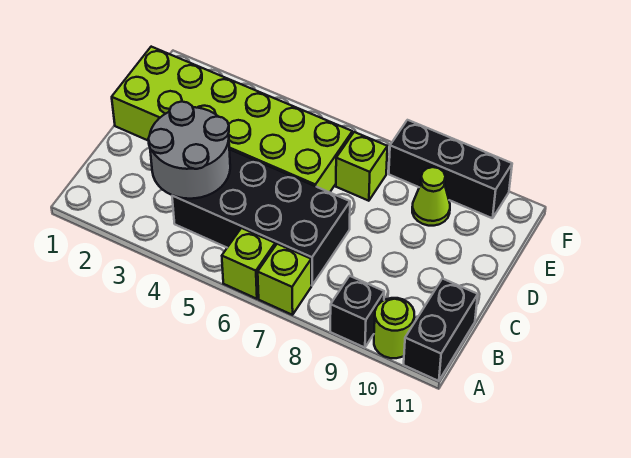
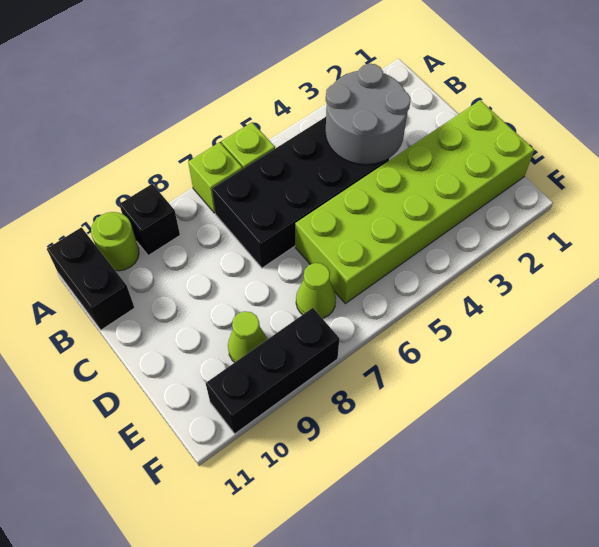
lime 1x1 brick [336,132,387,201] -> lime 1x1 cone [296,263,336,319]

